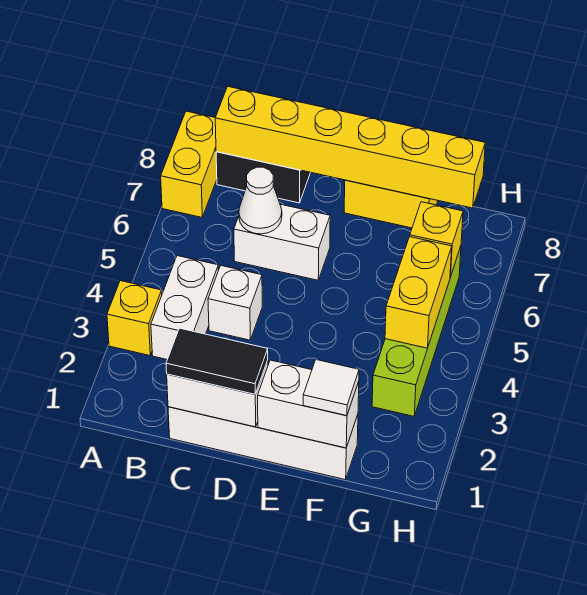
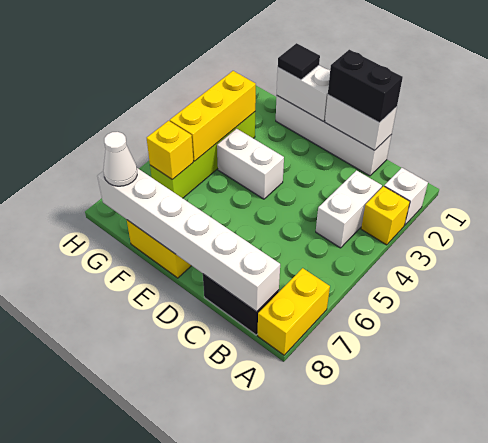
yellow 1x6 brick [215,86,485,208] -> white 1x6 brick [97,168,280,312]
black 1x2 tile [166,328,268,394] -> black 1x2 brick [328,50,403,123]
white 1x1 brick [208,266,262,340] -> white 1x1 brick moved to [384,168,428,225]
white 1x2 brick [234,204,330,280] -> white 1x2 brick moved to [217,129,284,199]
white 1x1 cone [239,167,282,234] -> white 1x1 cone moved to [103,132,137,186]
white 1x1 tile [303,360,359,416] -> black 1x1 tile [278,43,320,80]
yellow 1x2 brick [385,237,452,348] -> yellow 1x3 brick [170,71,256,161]

